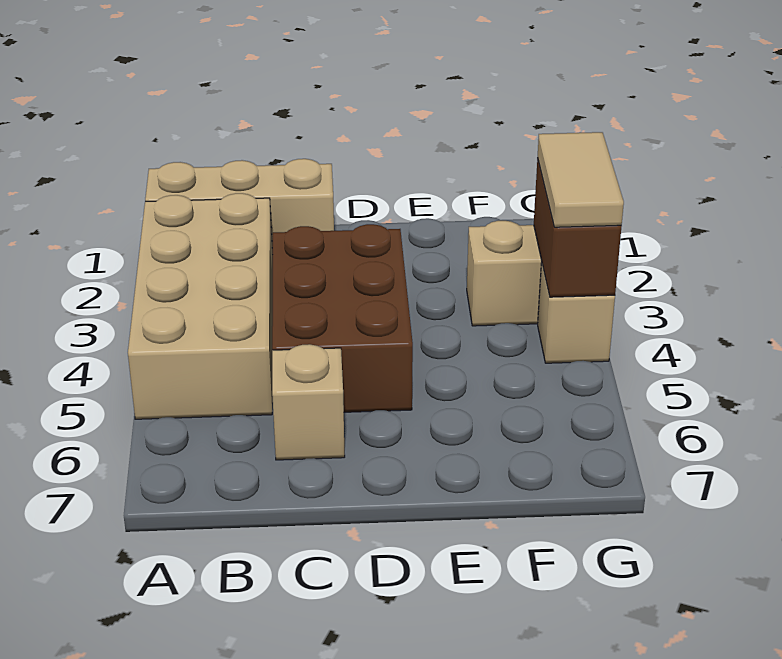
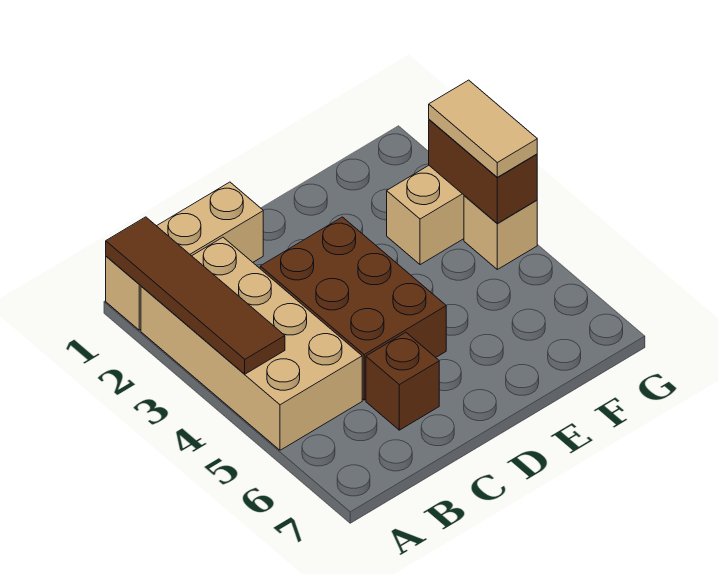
none -> brown 1x4 tile [106,217,285,374]
tan 1x1 brick [272,344,345,460] -> brown 1x1 brick [366,332,439,430]

